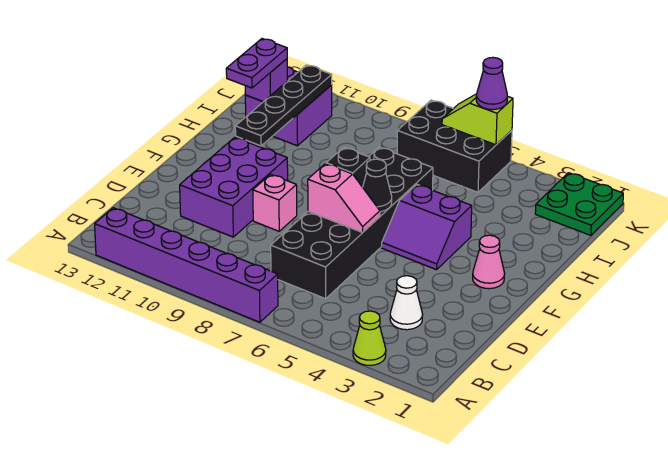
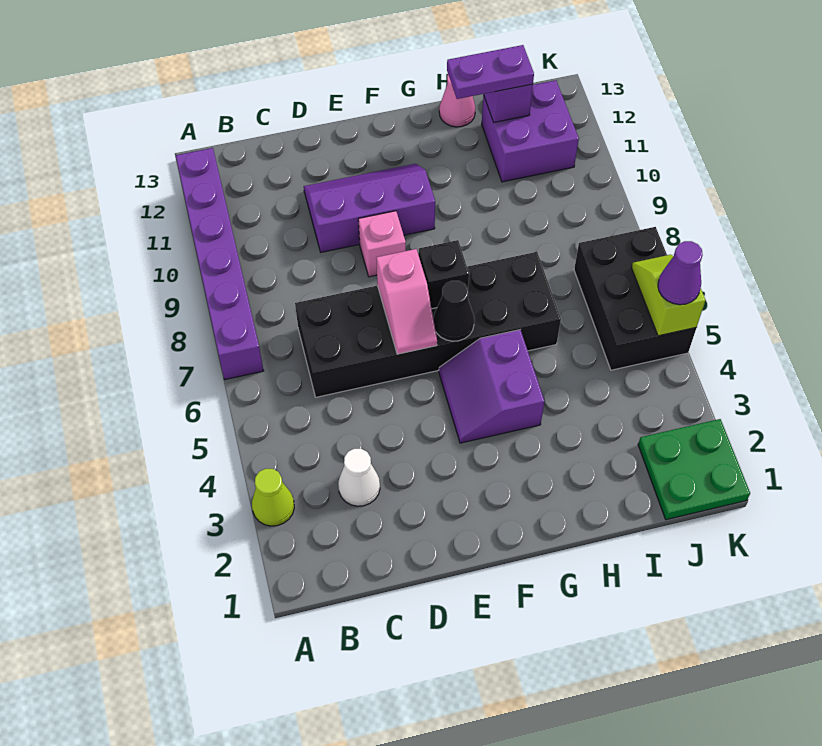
purple 2x3 brick [180,137,288,237] -> purple 2x3 slope [304,164,435,252]
pink 1x1 cone [473,235,505,289] -> pink 1x1 cone moved to [439,75,475,127]
black 1x4 plate [235,65,332,146] -> none

